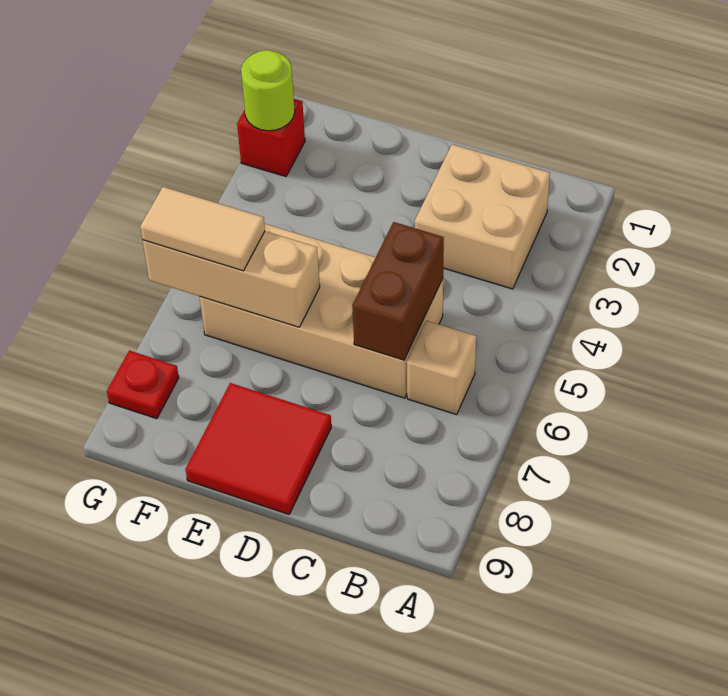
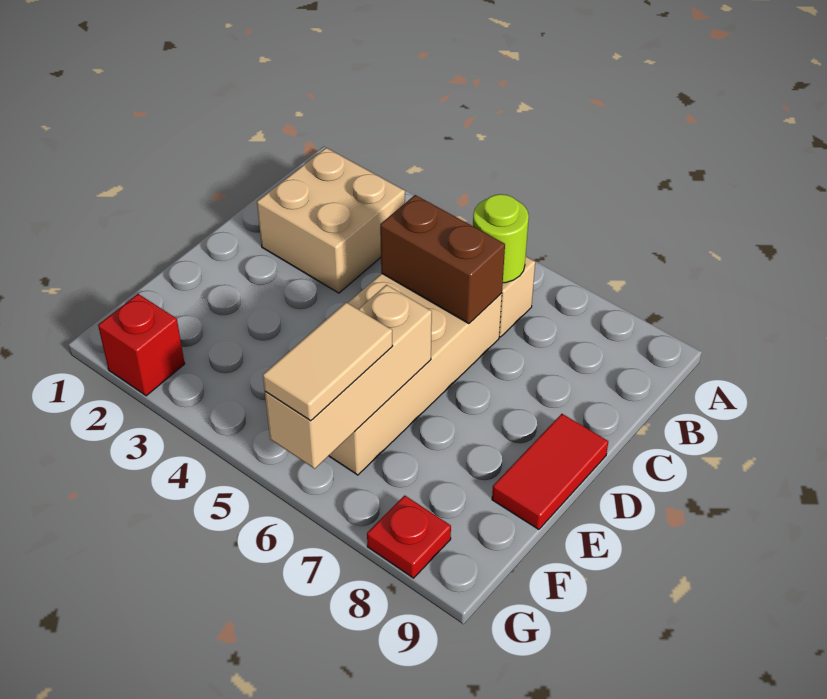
red 2x2 tile [186,383,331,514] -> red 1x2 tile [492,414,608,529]
lime 1x1 round brick [241,50,295,131] -> lime 1x1 round brick moved to [473,194,529,283]

